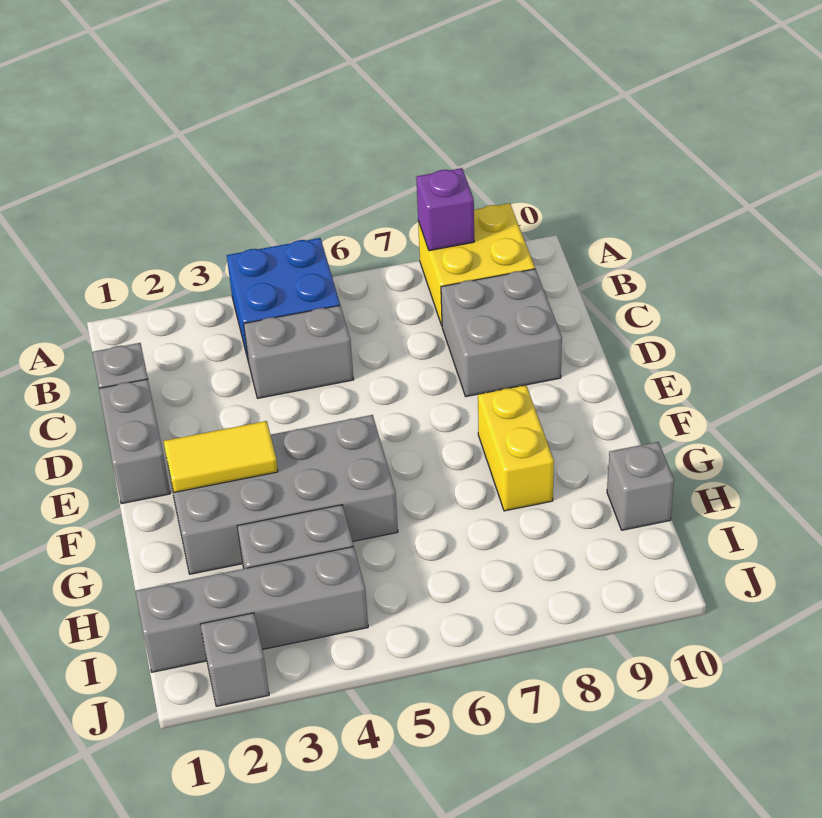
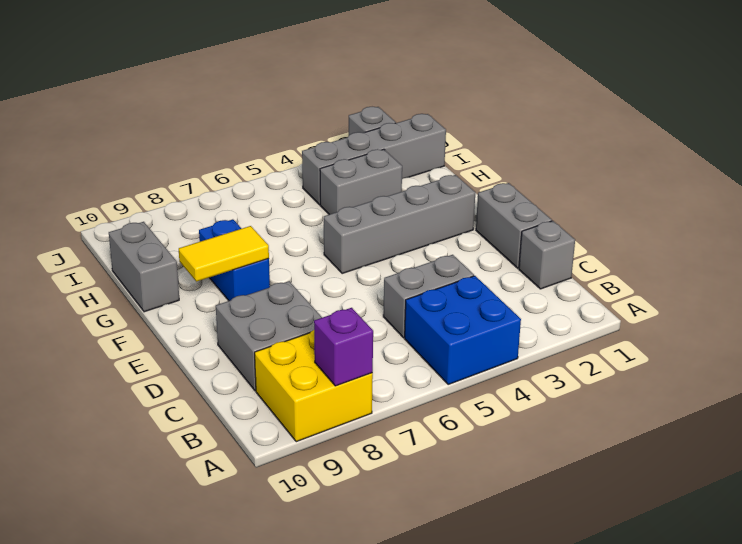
grey 2x4 brick [169,415,398,574] -> grey 1x4 brick [324,175,475,273]
yellow 1x2 tile [164,421,278,492] -> yellow 1x2 tile moved to [179,226,269,282]
yellow 1x2 brick [478,385,554,511] -> blue 1x2 brick [199,219,270,301]
grey 1x1 brick [607,442,674,530] -> grey 1x2 brick [109,222,179,312]

